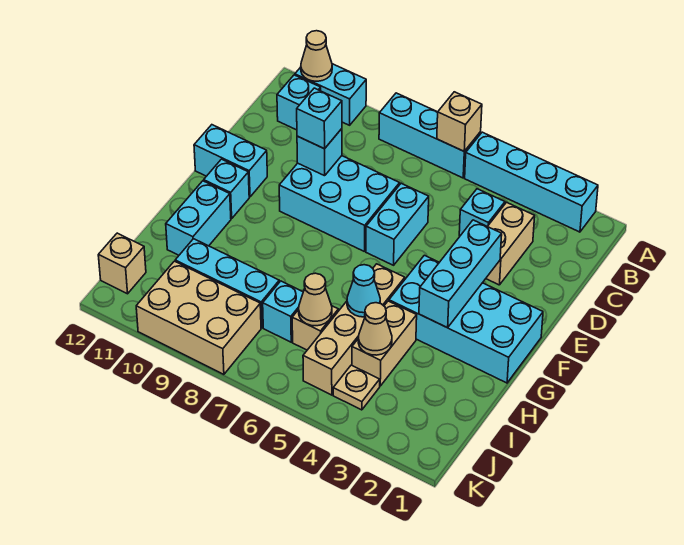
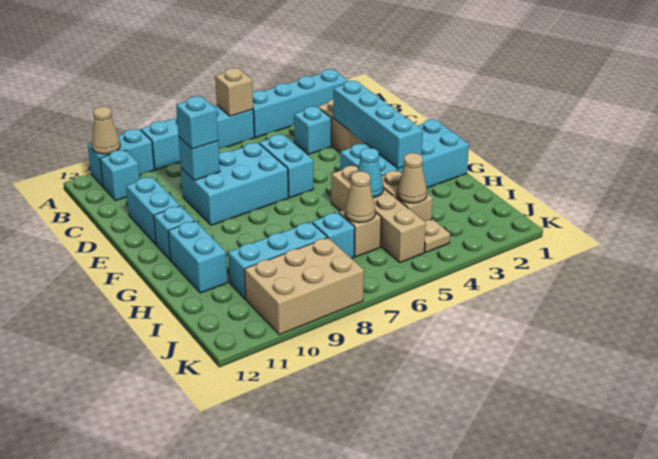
cyan 1x3 brick [379,93,481,178] -> cyan 1x4 brick [141,105,254,170]
cyan 1x3 brick [419,220,502,328] -> cyan 1x4 brick [333,81,423,169]
cyan 1x2 brick [194,125,267,197] -> cyan 1x2 brick turned to [126,177,180,244]
tan 1x1 brick [98,233,146,294] -> none

